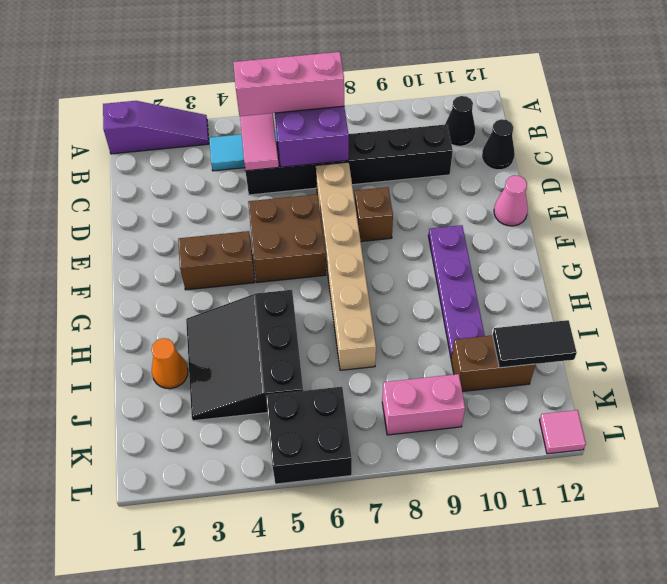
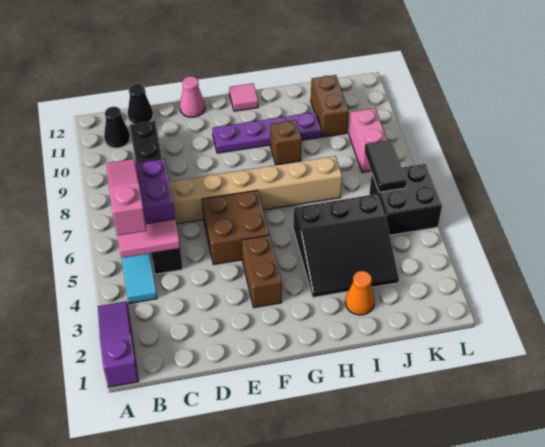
pink 1x3 brick [233,52,344,116] -> pink 1x3 slope [106,159,147,236]
brown 1x1 brick [355,187,393,242] -> brown 1x1 brick moved to [270,120,302,165]
black 1x2 tile [493,320,577,368] -> black 1x2 tile moved to [364,140,407,192]
pink 1x1 tile [540,410,586,454] -> pink 1x1 tile moved to [229,83,258,111]

